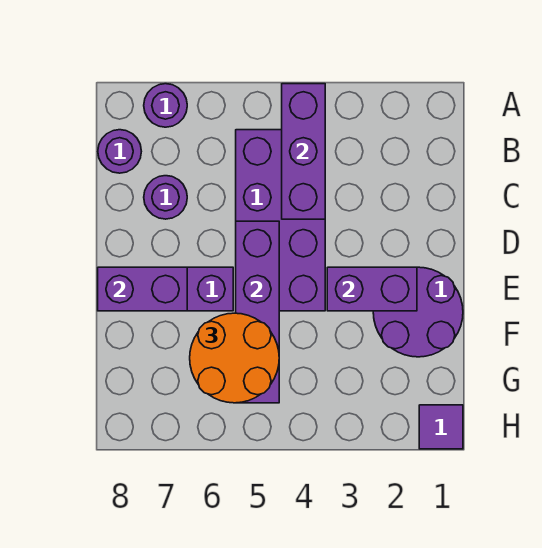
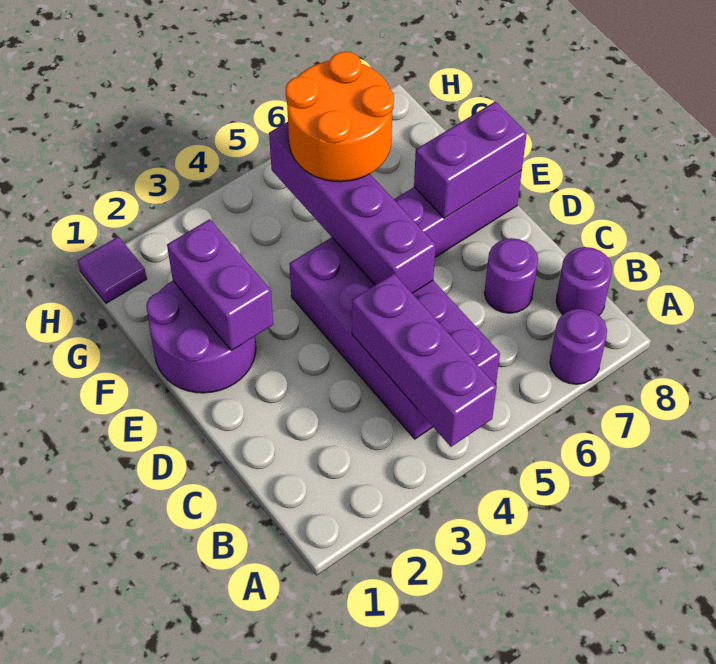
purple 1x2 brick [327,267,417,311] -> purple 1x2 brick turned to [167,219,273,351]

